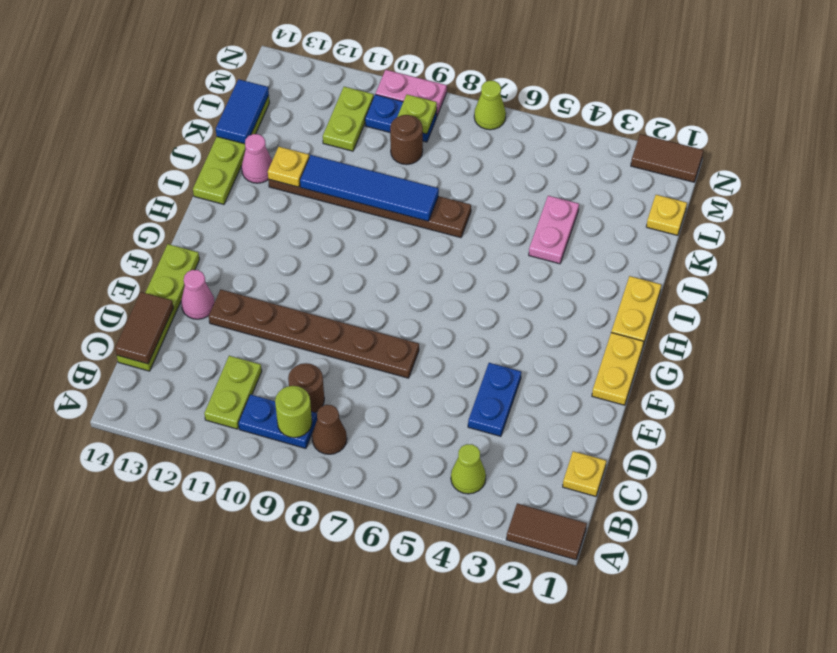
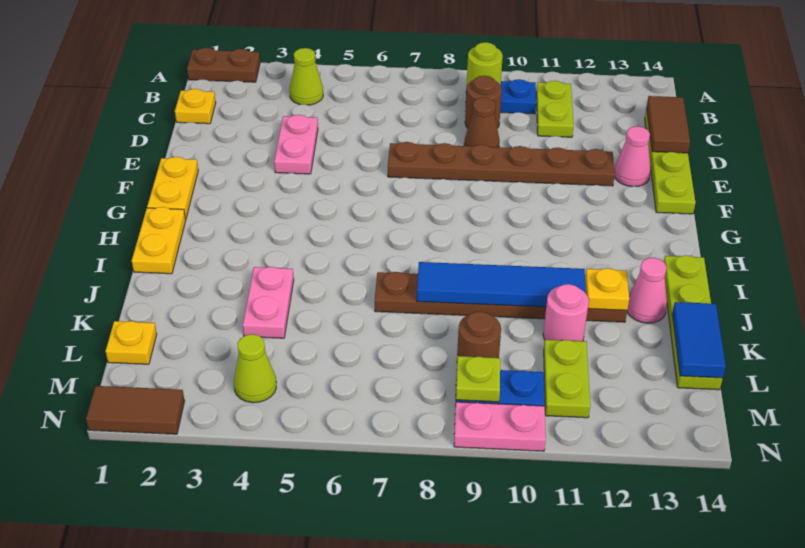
brown 1x2 tile [506,503,587,560] -> brown 1x2 plate [187,48,260,82]
brown 1x1 cone [312,405,347,454] -> brown 1x1 cone moved to [464,98,500,147]
blue 1x2 plate [468,363,521,436] -> pink 1x2 plate [274,115,318,174]
none -> pink 1x1 round brick [543,284,589,341]
lime 1x1 cone [474,81,506,130] -> lime 1x1 cone moved to [234,334,276,403]

